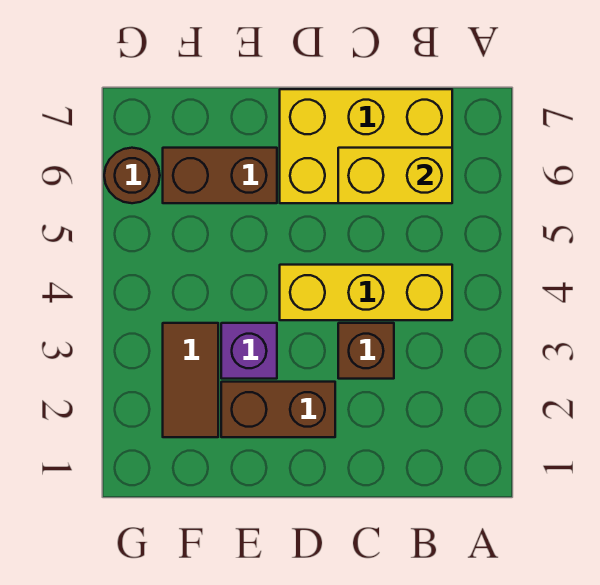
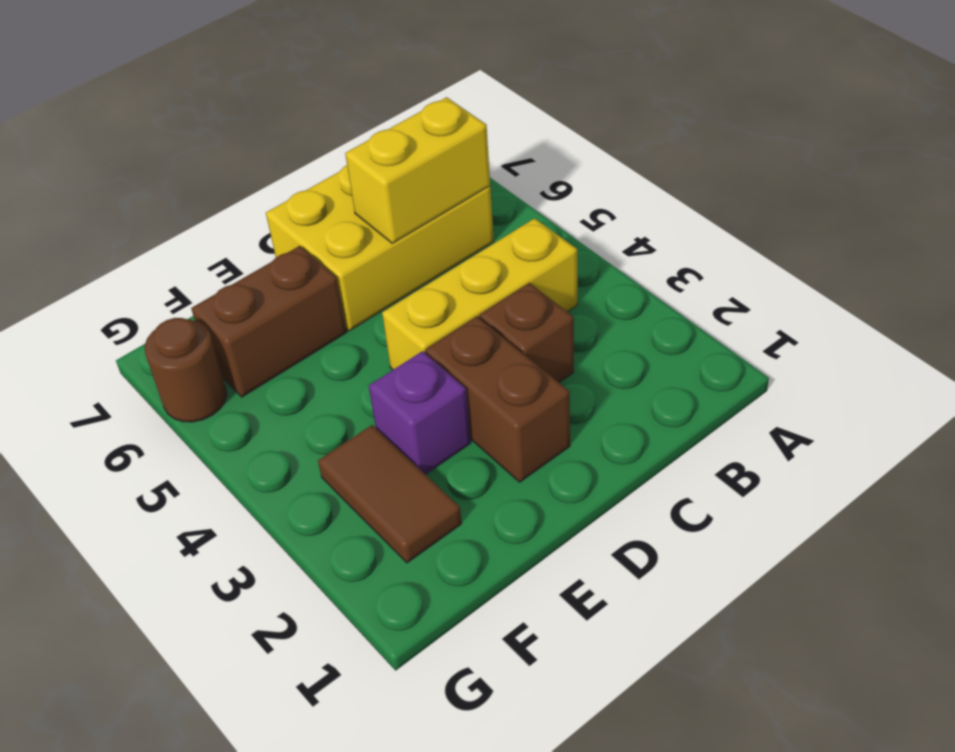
brown 1x2 brick [221,382,335,437] -> brown 1x2 brick turned to [425,316,570,482]

